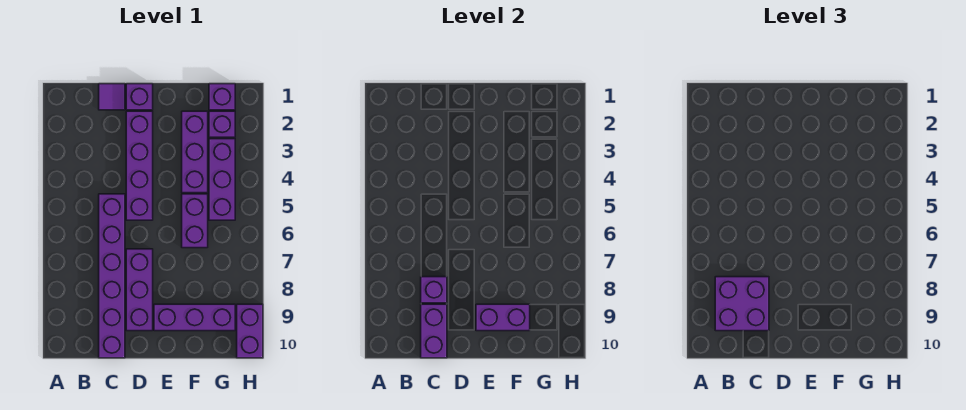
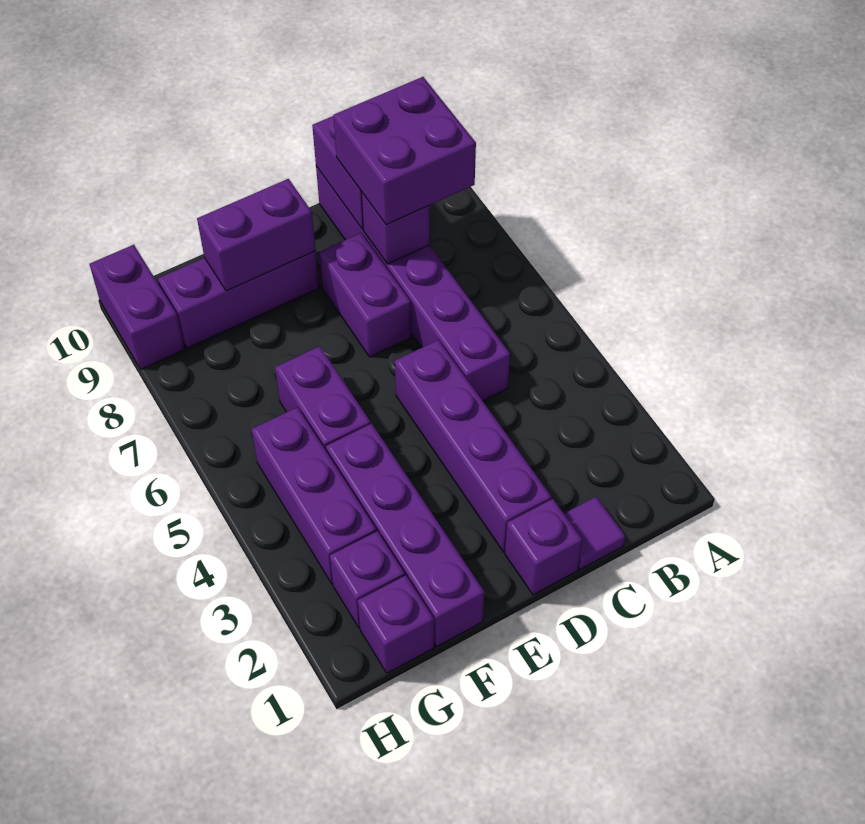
purple 1x3 brick [126,249,153,331] -> purple 1x2 brick [319,233,412,357]
purple 1x3 brick [182,111,208,193] -> purple 1x4 brick [326,424,484,647]

